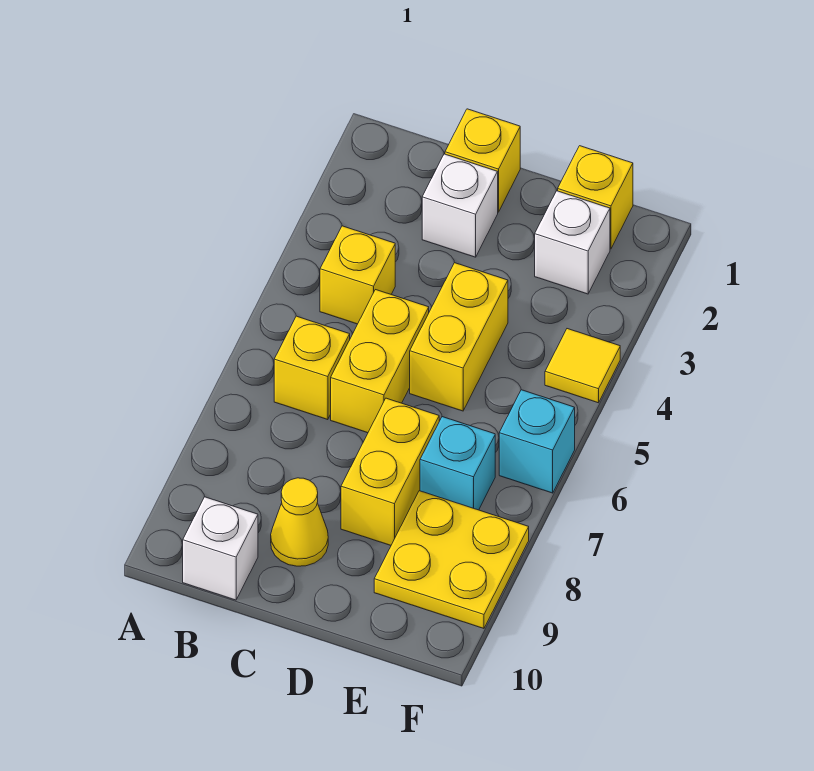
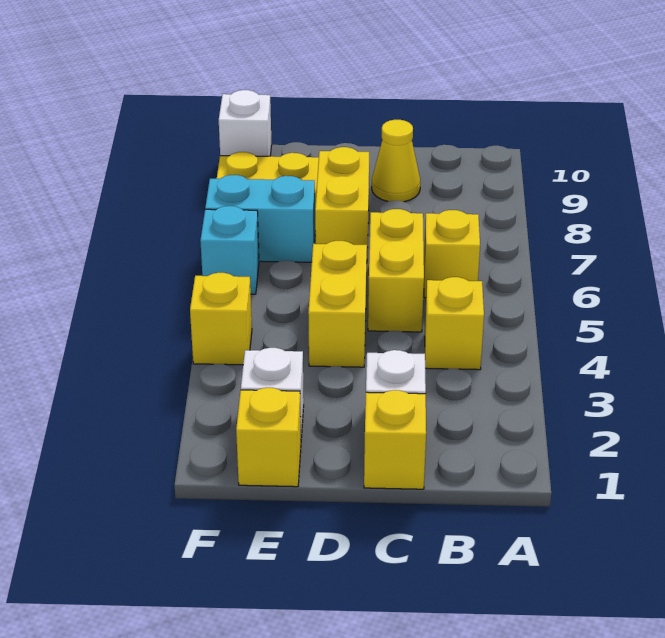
white 1x1 brick [183,497,258,600] -> white 1x1 brick moved to [219,90,272,156]
cyan 1x1 brick [420,417,495,510] -> cyan 1x2 brick [205,175,315,262]
yellow 1x1 tile [545,329,620,403] -> yellow 1x1 brick [190,273,252,365]

